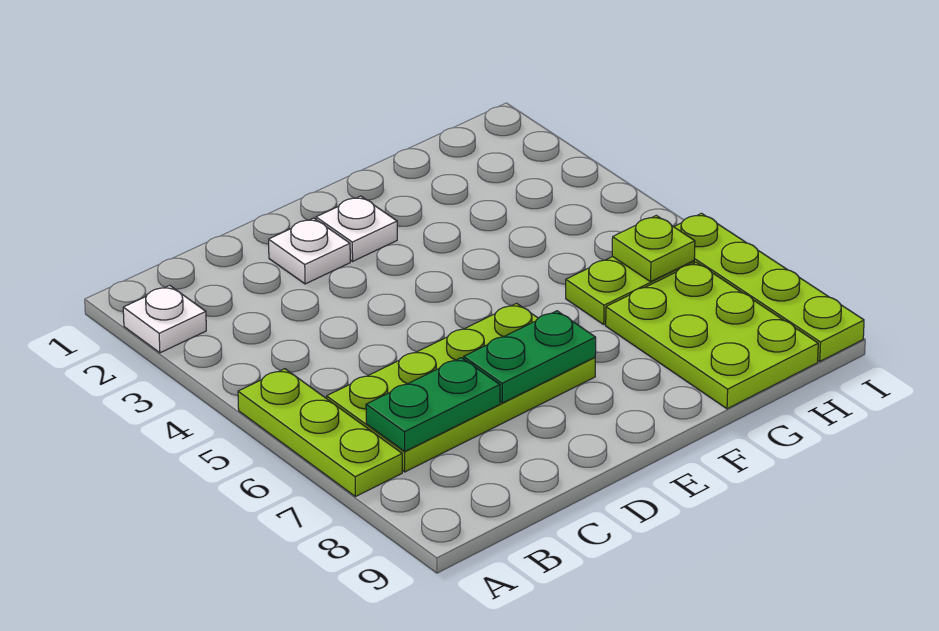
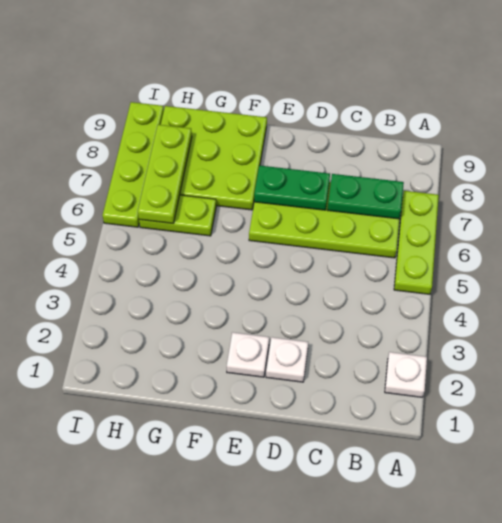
lime 2x3 plate [606,262,818,409] -> lime 3x3 plate [161,106,267,210]
lime 1x1 plate [612,215,695,282] -> lime 1x3 plate [138,125,192,224]

